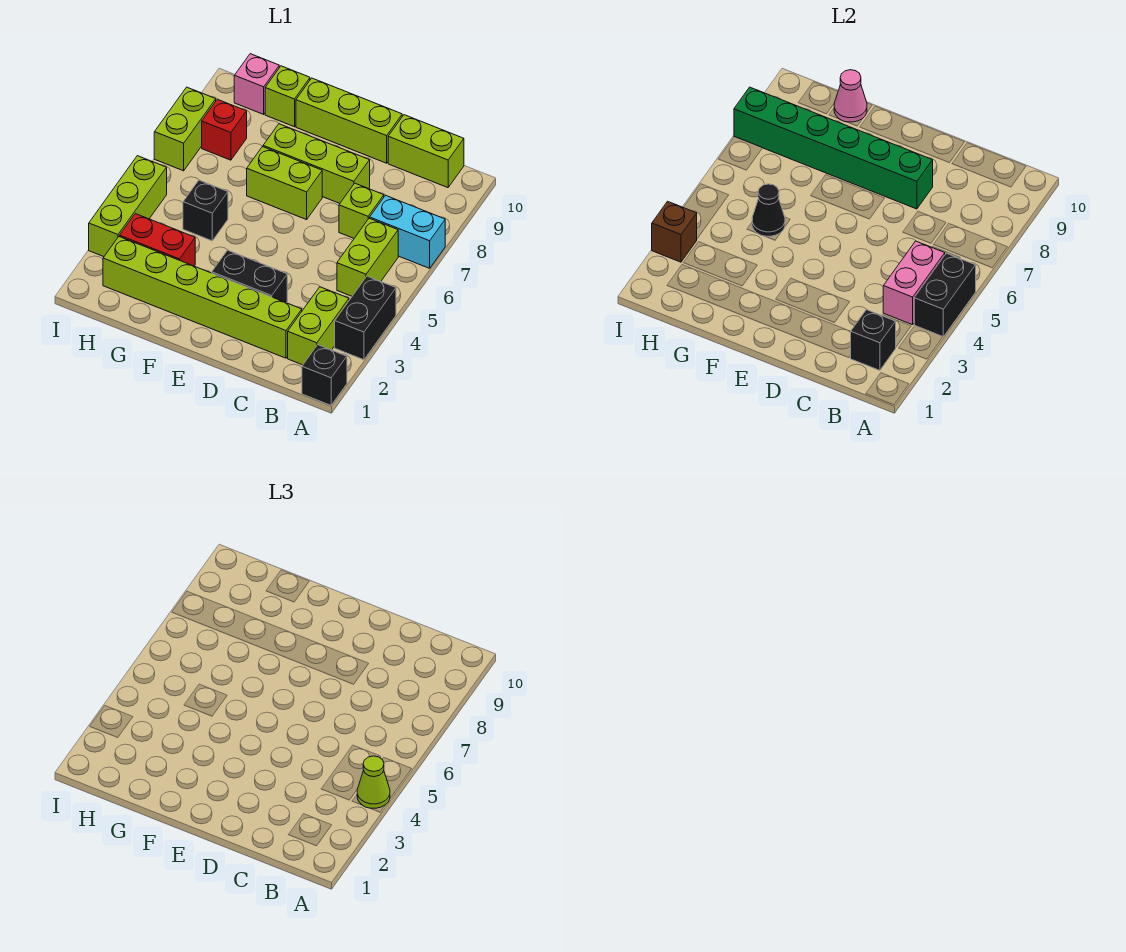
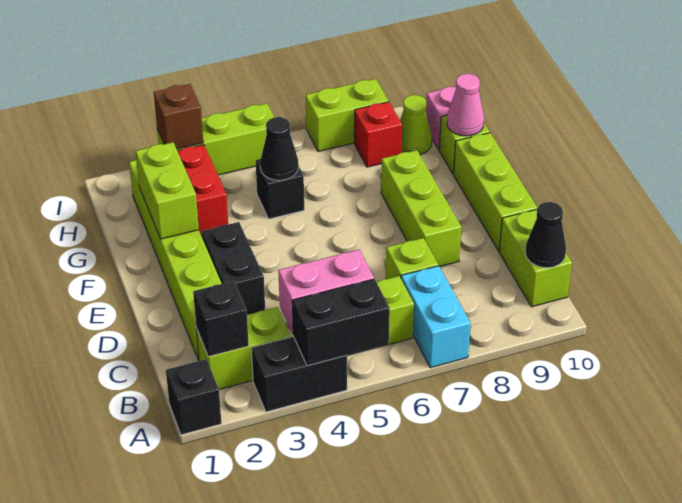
lime 1x1 cone [357,756,390,808] -> lime 1x1 cone moved to [400,95,432,154]
none -> black 1x1 cone [525,202,566,268]
green 1x6 brick [734,87,933,209] -> none
lime 1x2 brick [247,147,322,220] -> lime 1x2 brick moved to [136,142,199,239]

